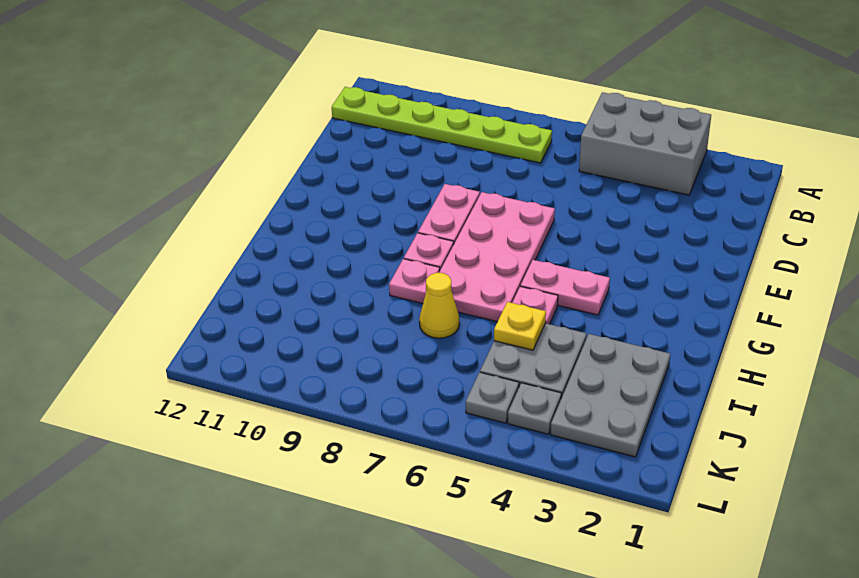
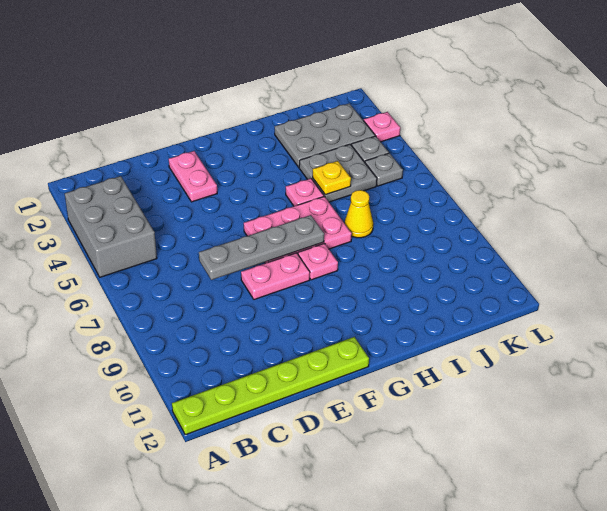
lime 1x6 plate [332,87,552,163] -> lime 1x6 plate turned to [172,337,369,435]
none -> grey 1x4 plate [199,215,324,280]
pink 2x4 plate [439,192,555,322] -> pink 2x3 plate [244,196,352,263]
pink 1x2 plate [521,260,610,315] -> pink 1x2 plate moved to [169,151,217,202]
pink 1x1 plate [389,259,440,304] -> pink 1x1 plate moved to [364,112,400,142]

